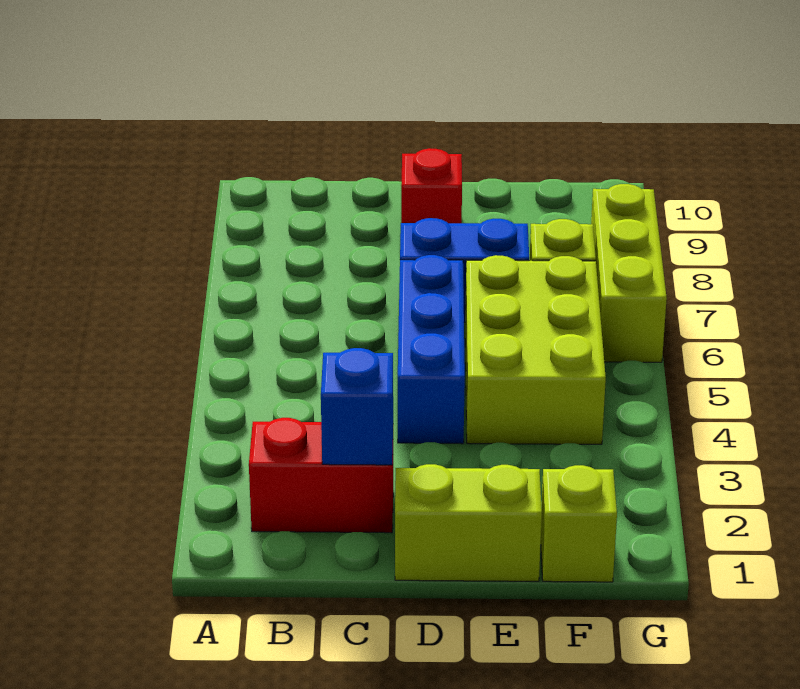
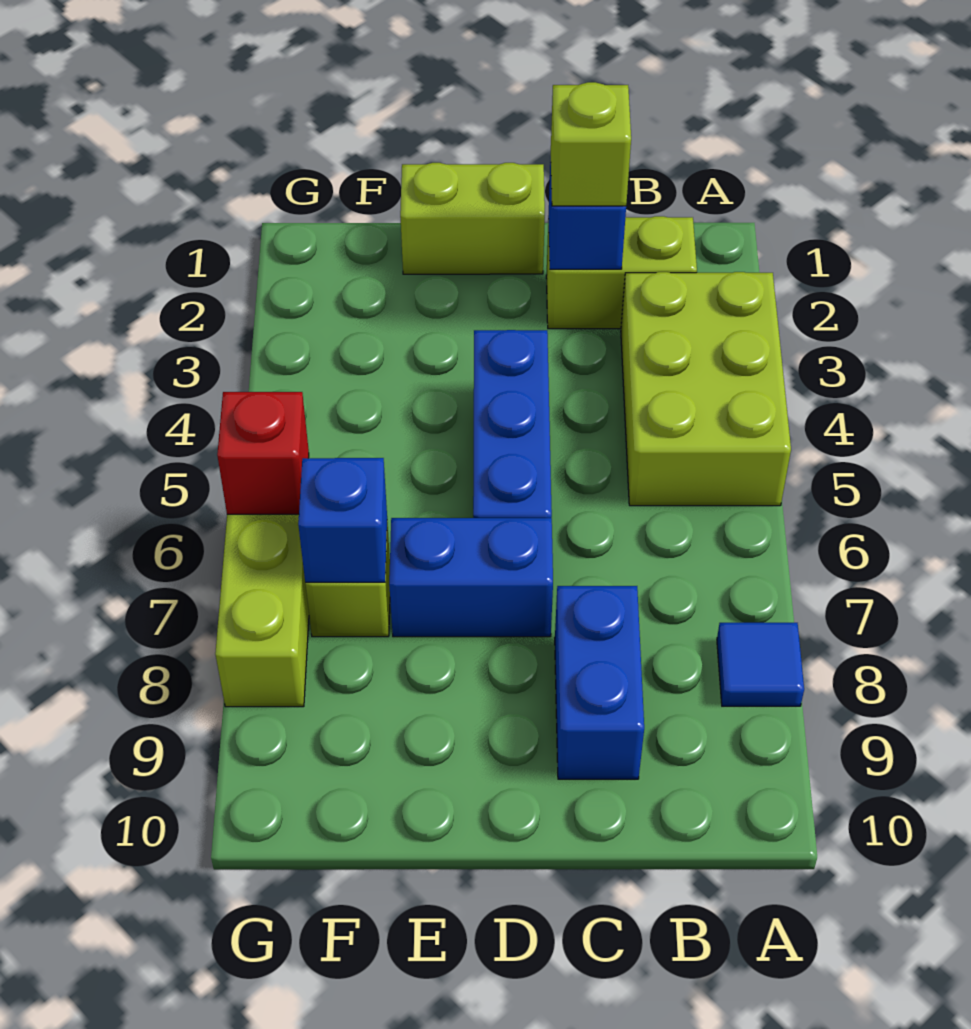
none -> blue 1x1 tile [717,623,804,706]
red 1x2 brick [249,418,393,533] -> lime 1x2 brick [546,216,697,329]
none -> blue 1x2 brick [555,586,644,779]
red 1x1 brick [401,148,462,223] -> red 1x1 brick moved to [217,392,309,514]
lime 2x3 brick [465,255,606,444] -> lime 2x3 brick moved to [621,272,791,506]
lime 1x1 brick [541,465,617,582] -> lime 1x1 brick moved to [551,82,631,206]
none -> blue 1x1 brick [298,458,387,582]

